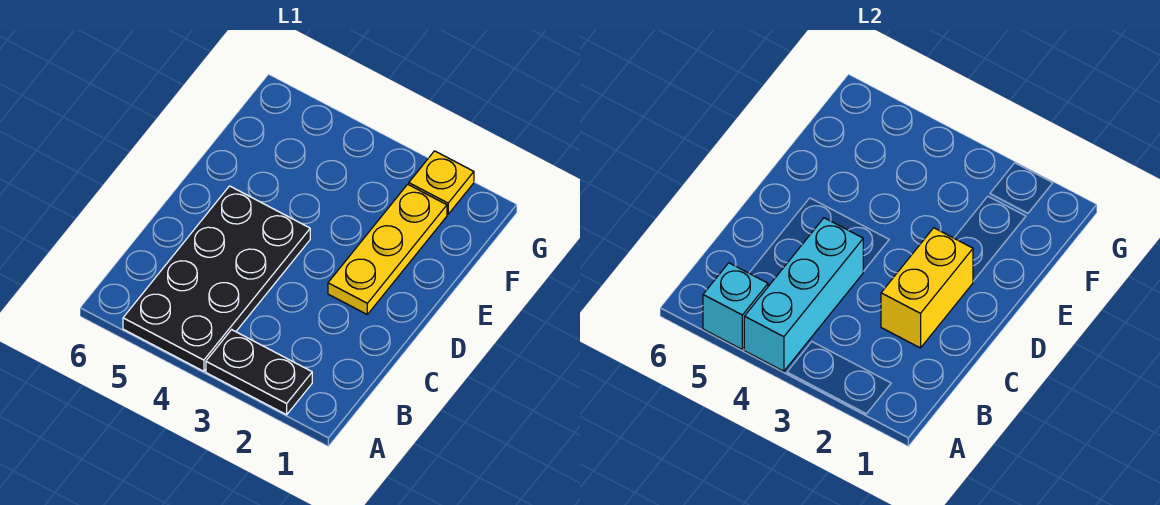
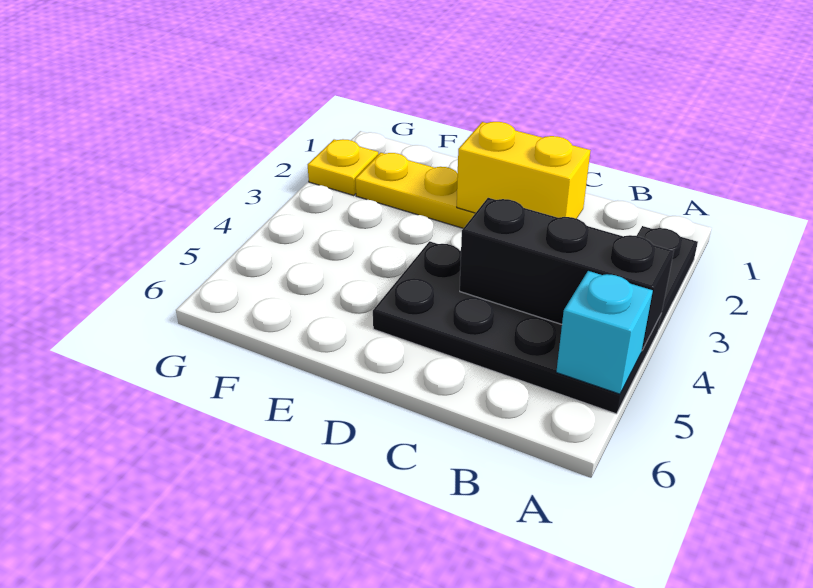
cyan 1x3 brick [744,218,863,371] -> black 1x3 brick [460,198,674,350]

